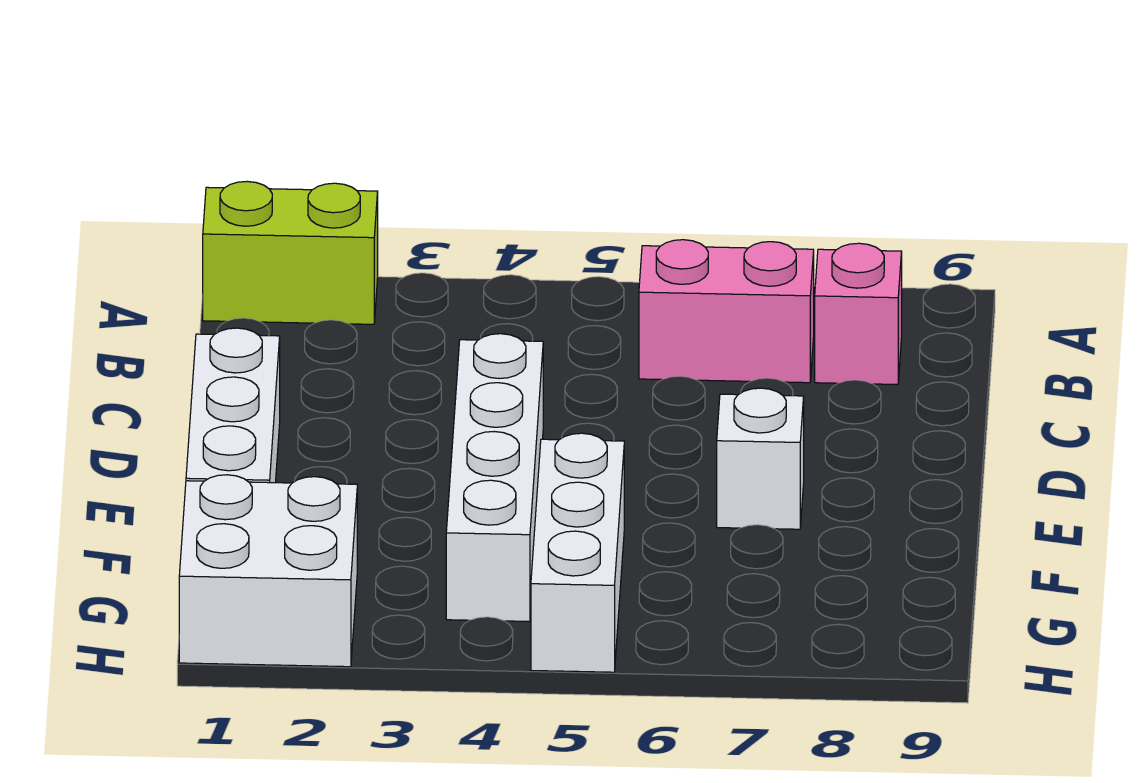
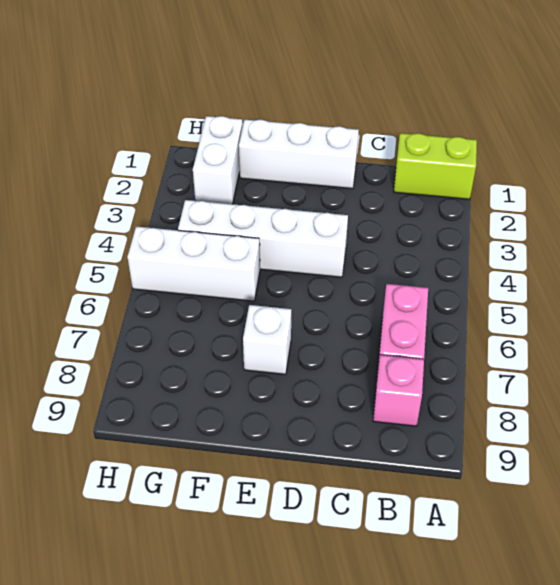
lime 1x2 brick [203,181,378,324] -> lime 1x2 brick turned to [394,133,477,199]
white 2x2 brick [179,475,357,667] -> white 1x2 brick [193,116,243,204]

